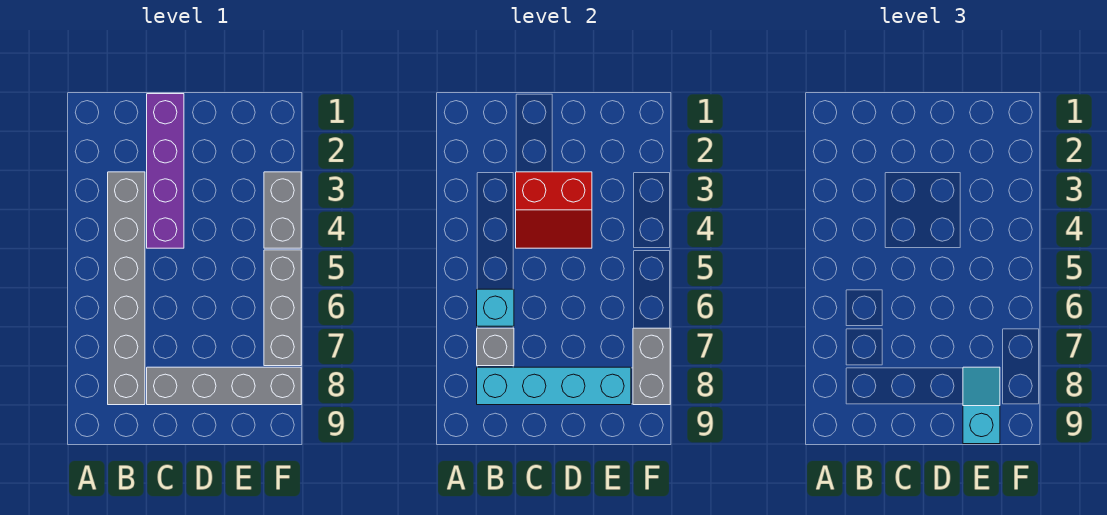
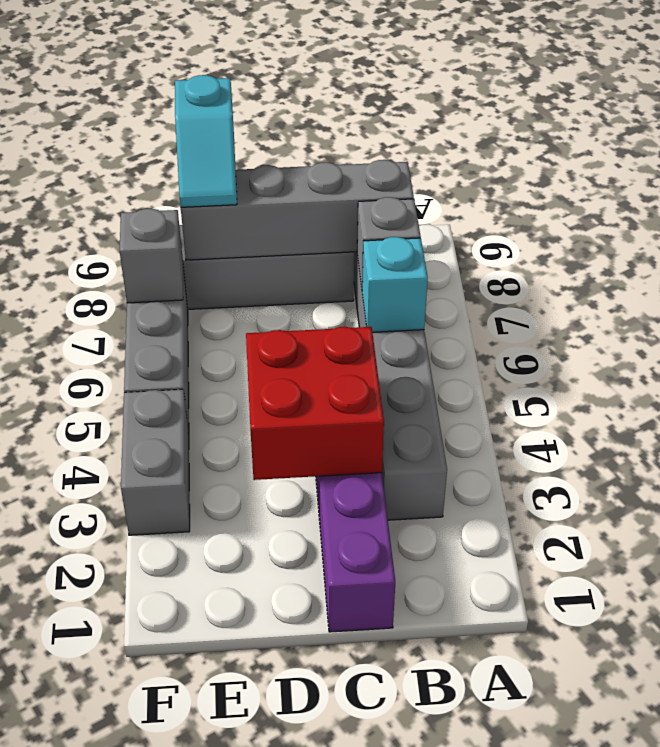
cyan 1x4 brick [477,367,631,405] -> grey 1x4 brick [181,160,414,260]
red 2x2 slope [516,172,592,248] -> red 2x2 brick [246,327,384,480]
grey 1x2 brick [633,328,670,405] -> grey 1x1 brick [119,209,183,303]

